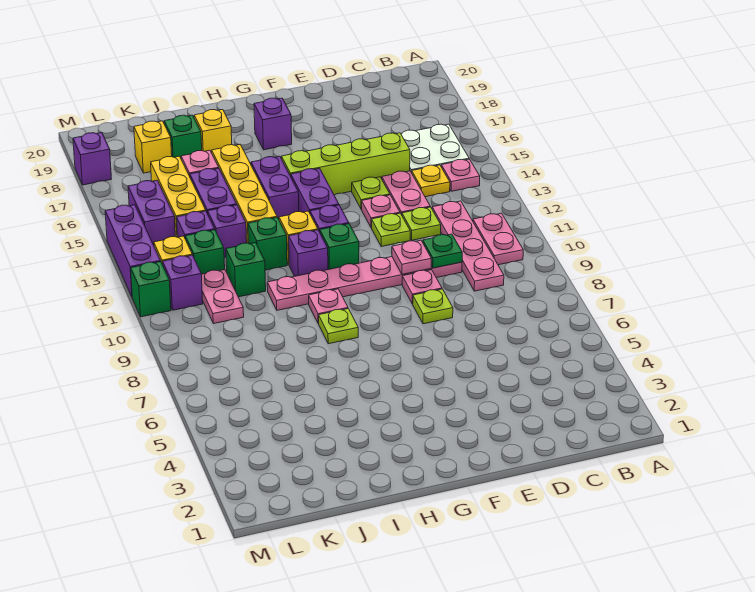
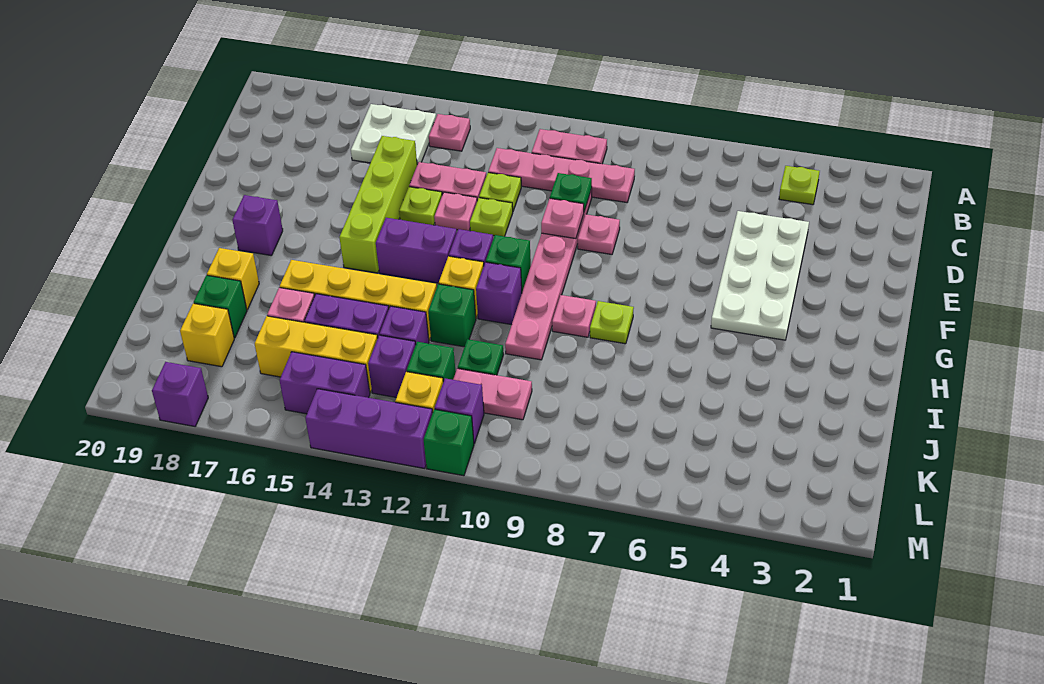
yellow 1x1 plate [412,165,450,197] -> none
none -> white 2x4 plate [711,211,809,340]
lime 1x1 plate [413,289,453,324] -> lime 1x1 plate moved to [779,166,820,205]
purple 1x2 brick [251,156,299,219] -> none
green 1x1 brick [226,242,266,297] -> green 1x1 plate [458,339,504,375]

